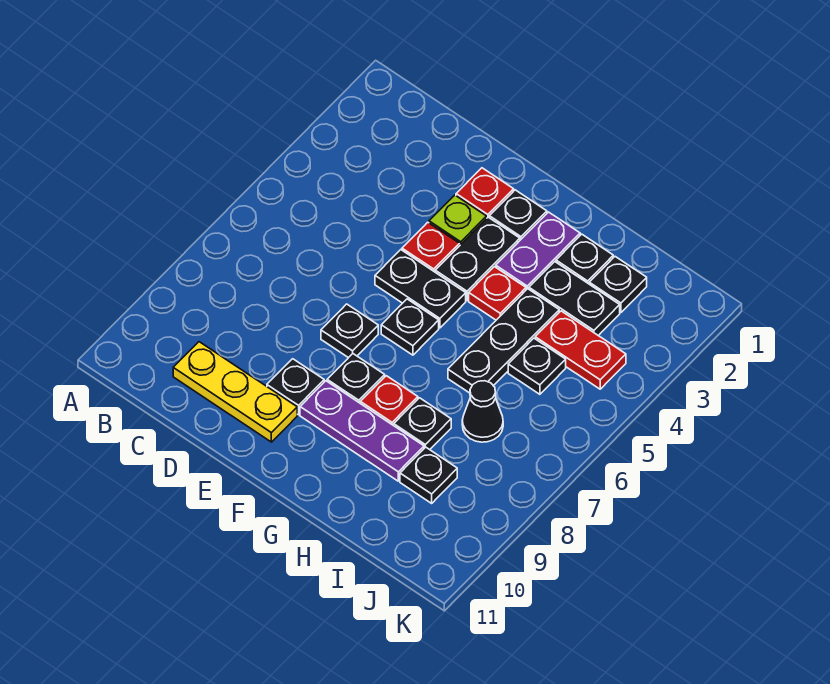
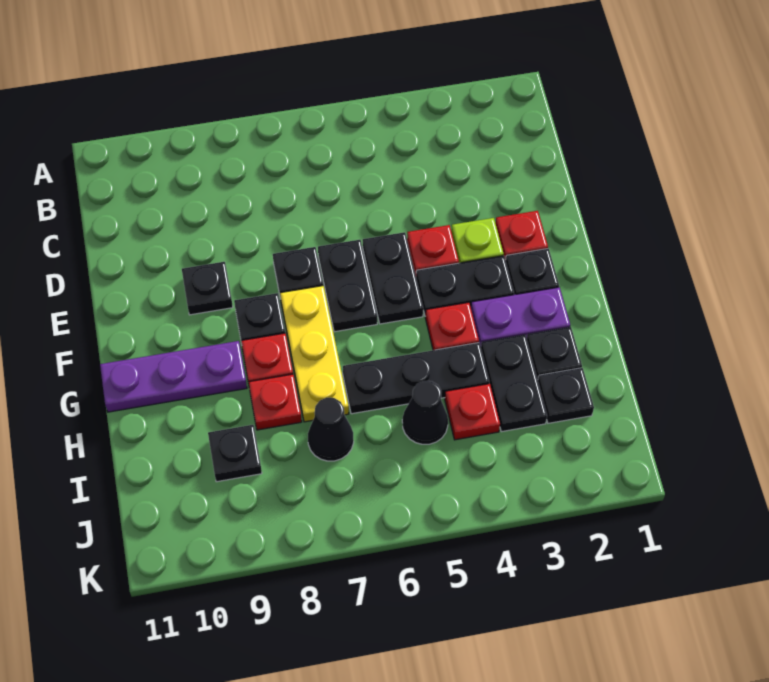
yellow 1x3 plate [173,342,297,442] -> yellow 1x3 plate moved to [280,286,349,422]
black 1x1 plate [381,299,439,355] -> black 1x2 plate [318,240,377,332]
purple 1x3 plate [300,381,424,481] -> purple 1x3 plate turned to [100,341,247,412]
black 1x1 plate [394,398,451,450] -> red 1x1 plate [248,374,302,430]
red 1x2 plate [535,311,626,389] -> red 1x1 plate [445,384,500,440]
black 1x1 plate [508,338,566,394] -> black 1x1 cone [402,381,448,444]

